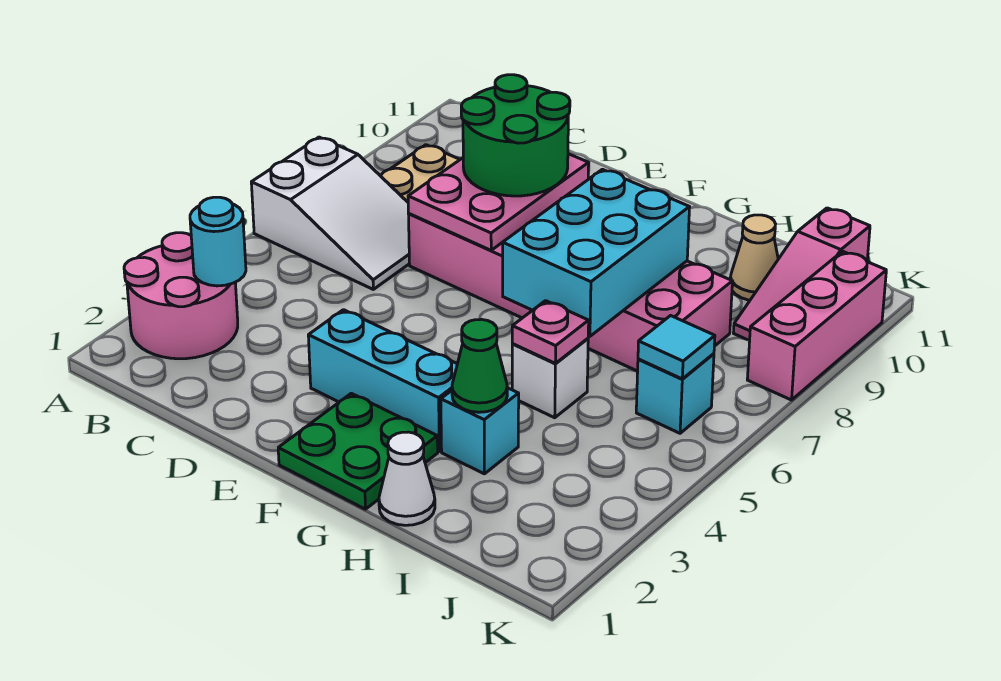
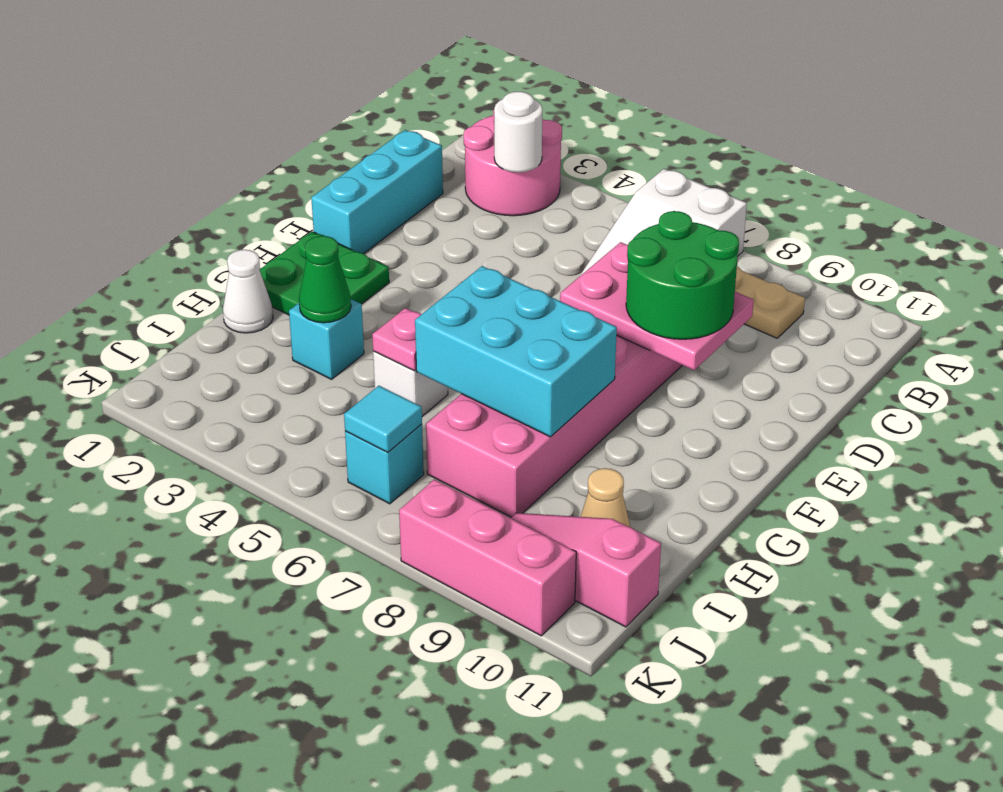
cyan 1x1 round brick [190,197,246,286] -> white 1x1 round brick [494,92,542,172]
cyan 1x3 brick [308,310,457,451] -> cyan 1x3 brick moved to [311,130,443,254]

